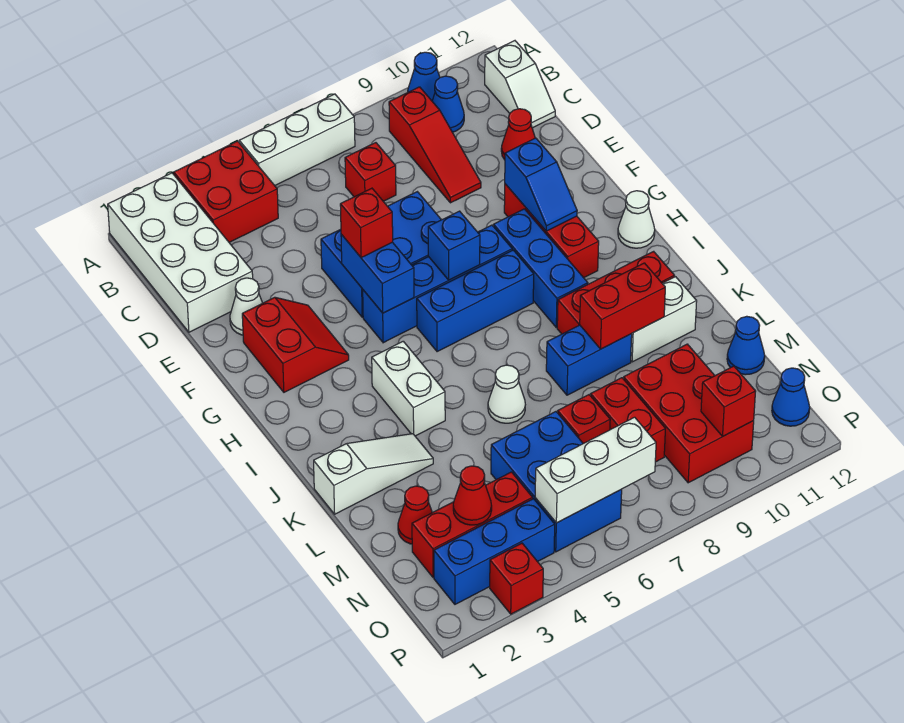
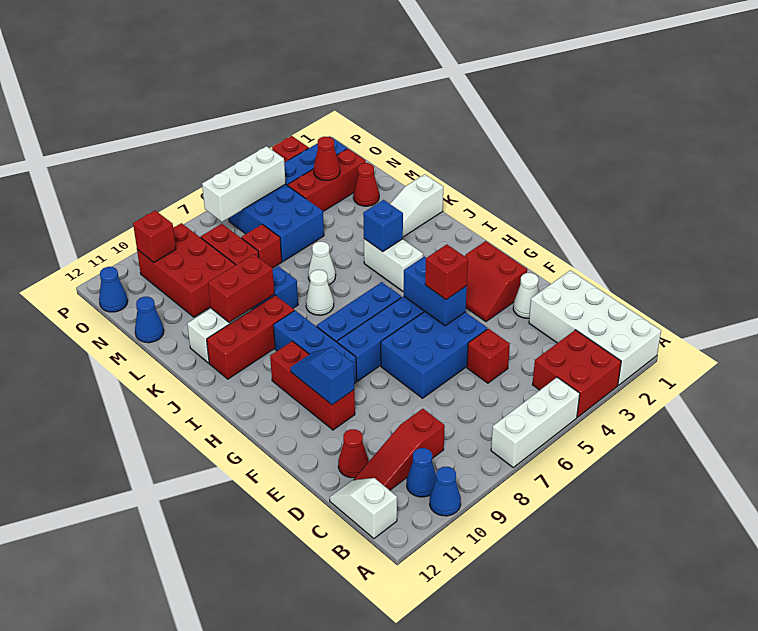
red 1x3 slope [389,87,481,203] -> red 1x3 slope turned to [354,409,445,490]
red 1x1 brick [345,143,396,201] -> red 1x1 brick moved to [467,329,510,383]
blue 1x1 brick [428,211,480,280] -> blue 1x1 brick moved to [363,200,403,252]
white 1x1 cone [618,191,655,248] -> white 1x1 cone moved to [306,270,334,315]

